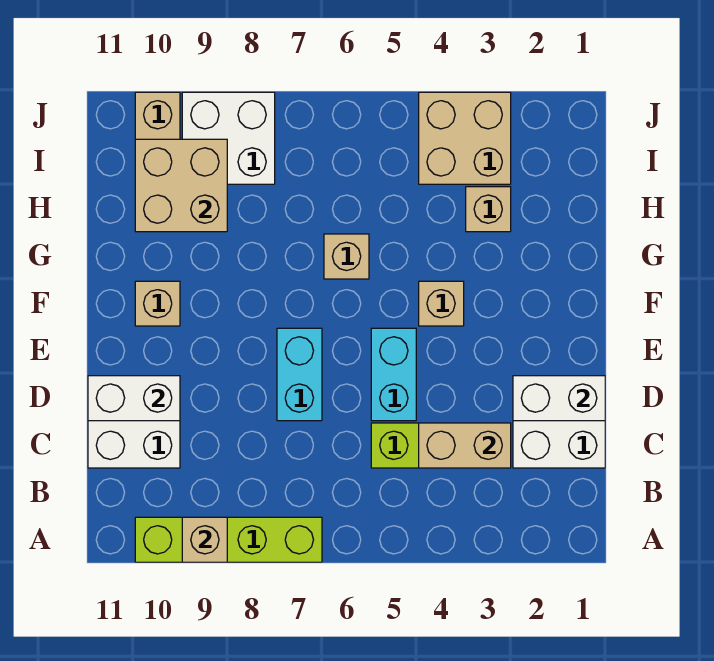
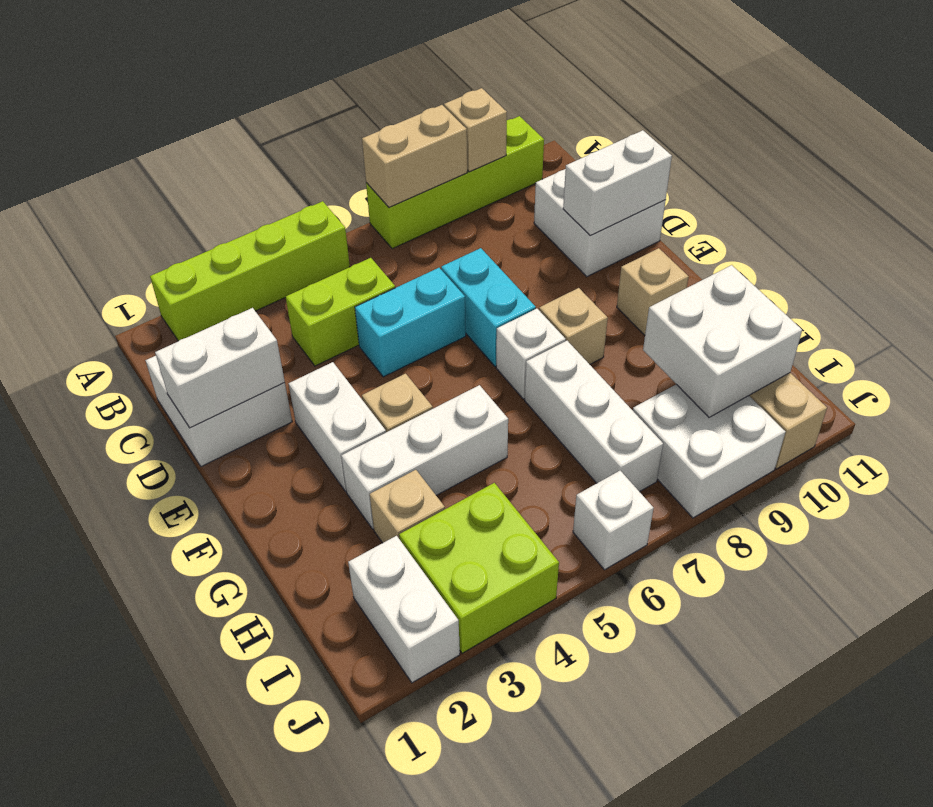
none -> lime 1x4 brick [150,201,350,341]
tan 1x2 brick [419,423,511,468] -> tan 1x2 brick moved to [362,105,467,208]
cyan 1x2 brick [371,328,416,421] -> cyan 1x2 brick turned to [355,268,466,377]
none -> white 1x2 brick [289,362,386,491]
none -> white 1x1 brick [496,309,566,399]
none -> white 1x3 brick [341,385,508,529]
tan 1x1 brick [324,234,369,279] -> tan 1x1 brick moved to [539,288,608,364]
none -> white 1x3 brick [525,341,663,492]
tan 2x2 brick [135,139,227,232] -> white 2x2 brick [643,265,802,417]
none -> white 1x2 brick [348,536,460,683]
tan 2x2 brick [419,92,511,184] -> lime 2x2 brick [399,483,559,653]
none -> white 1x1 brick [573,471,654,570]

